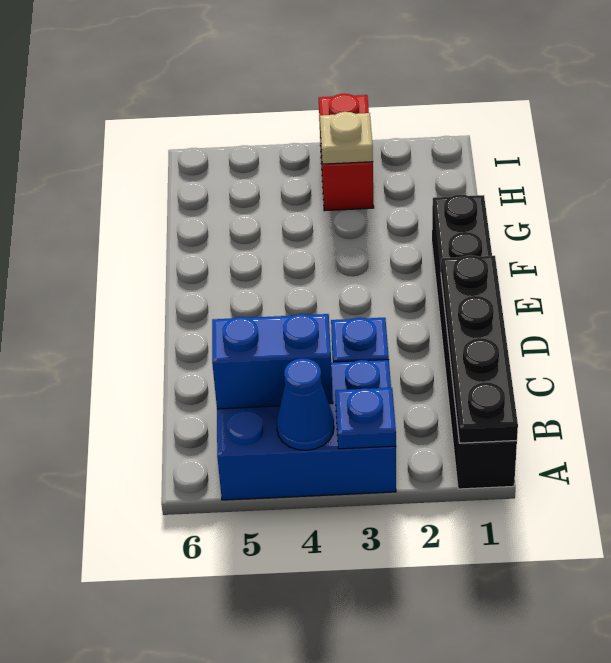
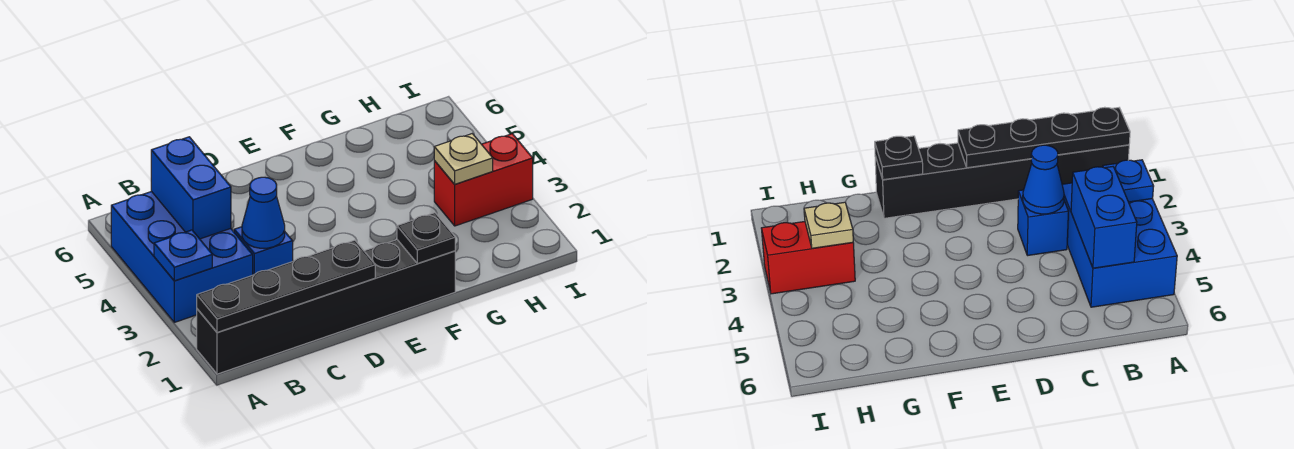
blue 1x1 cone [277,358,334,450] -> blue 1x1 cone moved to [242,177,285,248]
none -> black 1x1 plate [397,213,455,264]

